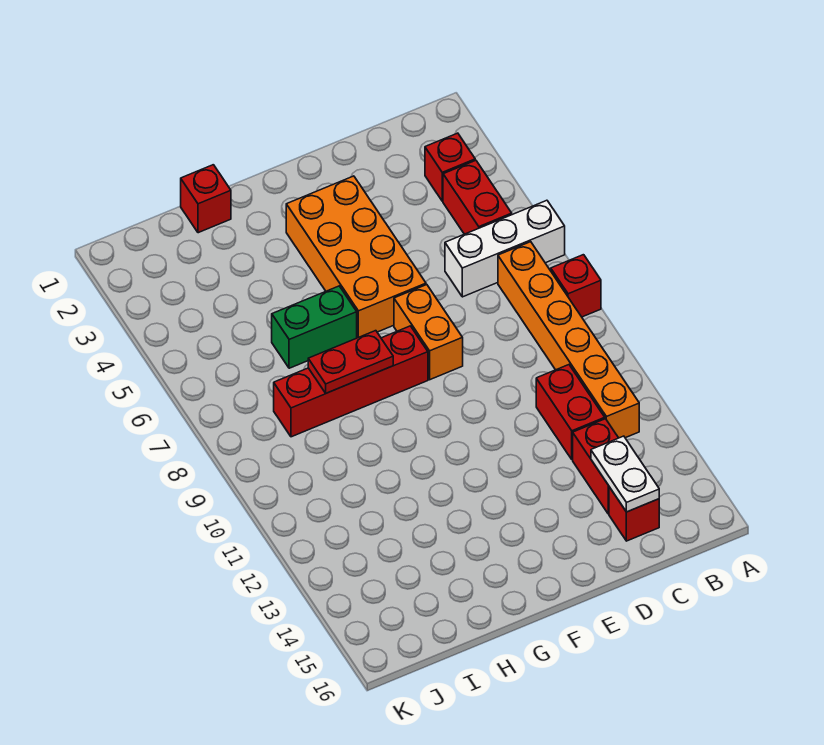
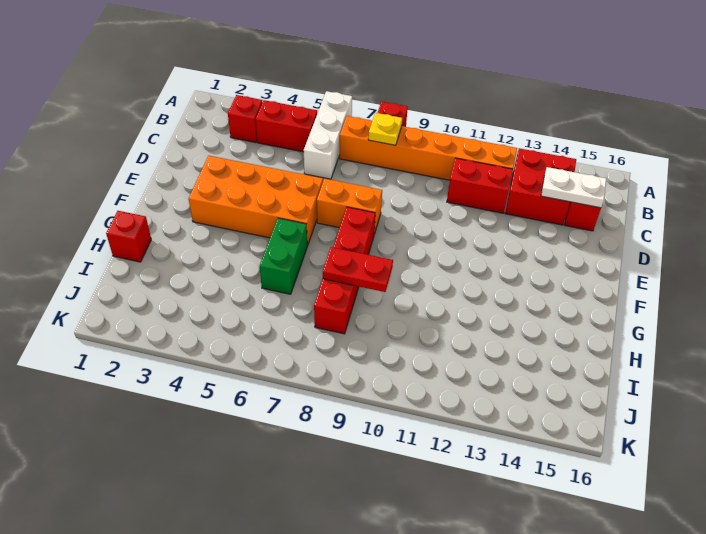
none -> yellow 1x1 plate [368,113,402,145]
red 1x2 brick [573,419,618,514] -> red 2x2 brick [505,148,576,225]
red 1x2 plate [308,331,393,393] -> red 1x2 plate turned to [323,247,393,292]

